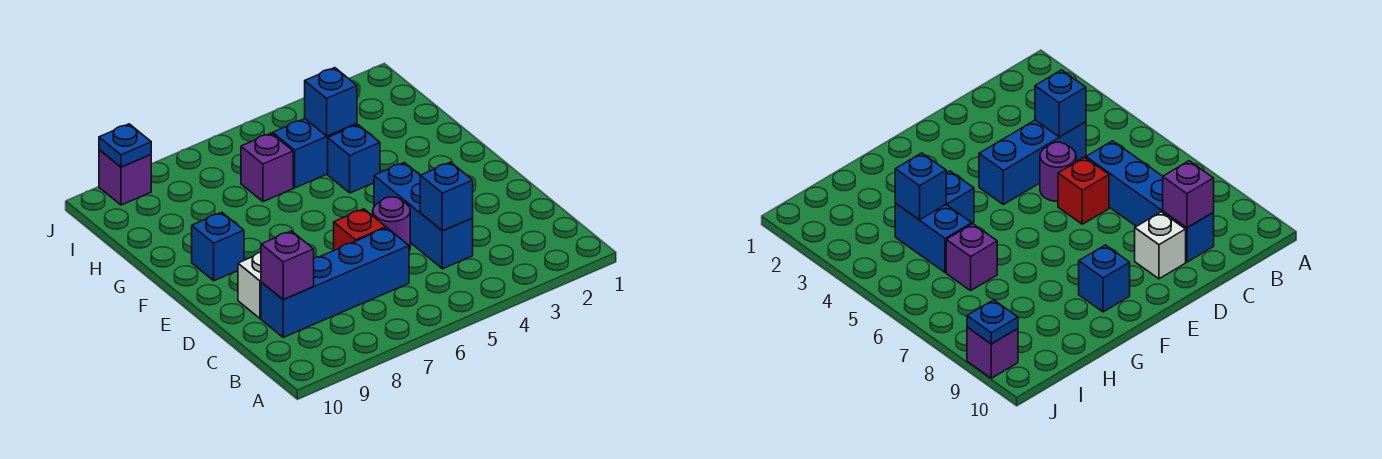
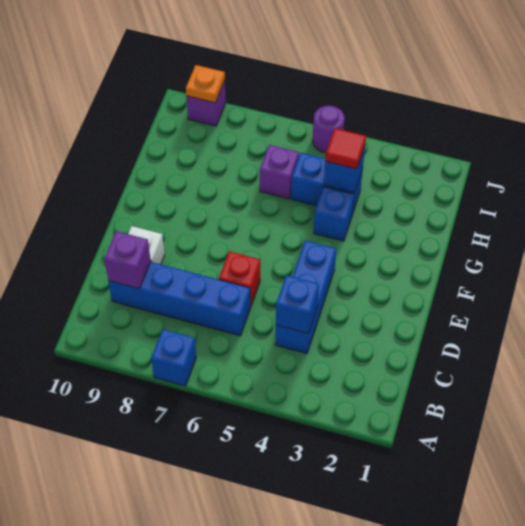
purple 1x1 round brick [373,197,410,251] -> purple 1x1 round brick moved to [313,106,345,153]
blue 1x1 brick [192,212,244,281] -> blue 1x1 brick moved to [151,329,196,386]
none -> red 1x1 tile [325,128,366,169]
blue 1x1 plate [99,124,151,167] -> orange 1x1 plate [186,65,225,103]

